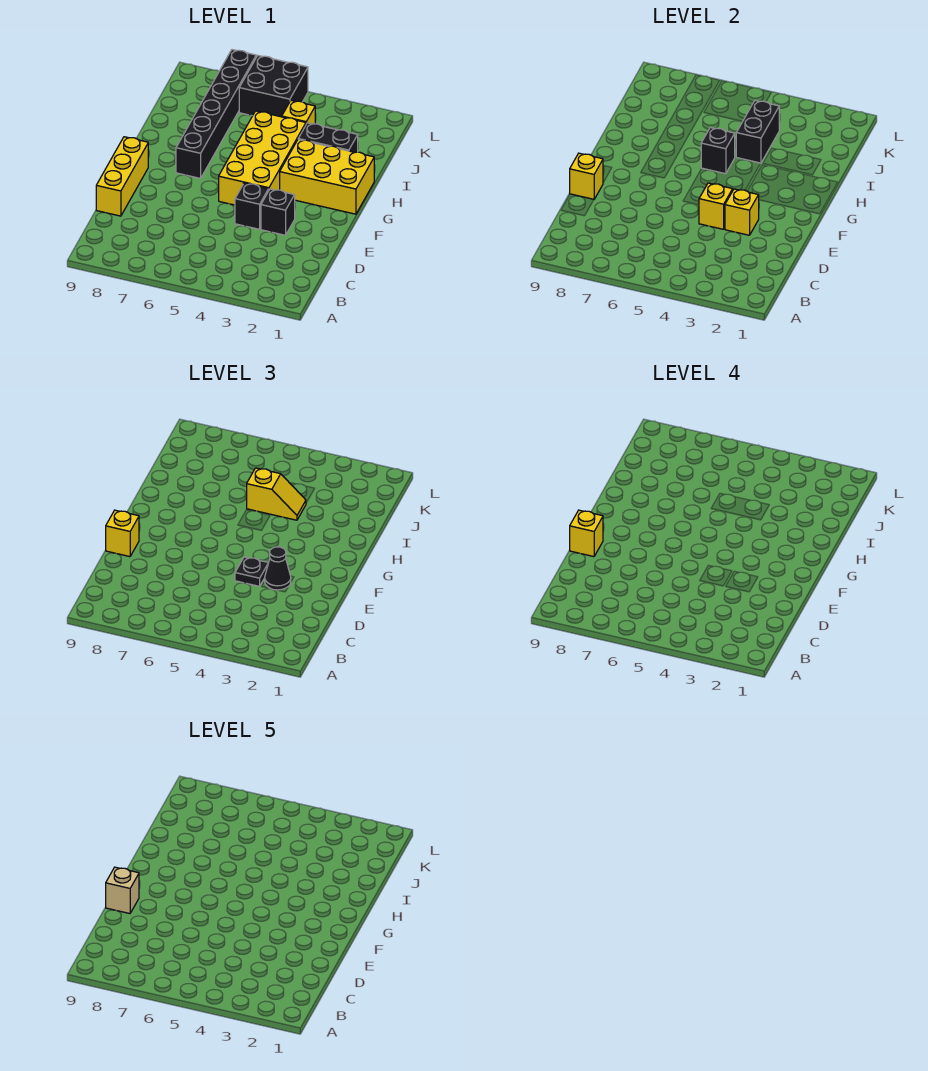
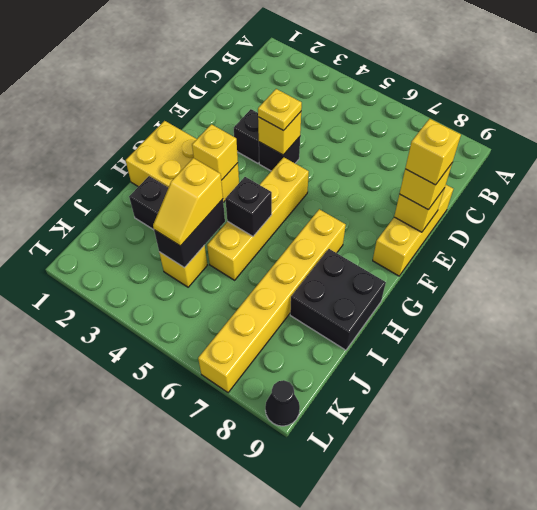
yellow 1x1 brick [725,189,759,235] -> yellow 1x1 brick moved to [192,124,238,180]
black 1x1 cone [265,547,291,590] -> black 1x1 cone moved to [265,380,300,426]
black 1x1 plate [235,557,268,586] -> yellow 1x1 plate [258,89,302,131]
tan 1x1 brick [106,867,139,914] -> none
yellow 2x4 brick [219,111,306,205] -> yellow 1x4 brick [207,157,309,280]
black 1x6 brick [176,50,256,178] -> yellow 1x6 brick [198,209,346,393]
yellow 1x2 slope [247,468,306,520] -> yellow 1x2 slope turned to [153,158,223,246]
black 2x2 brick [239,56,308,117] -> black 2x2 brick moved to [290,249,386,350]

